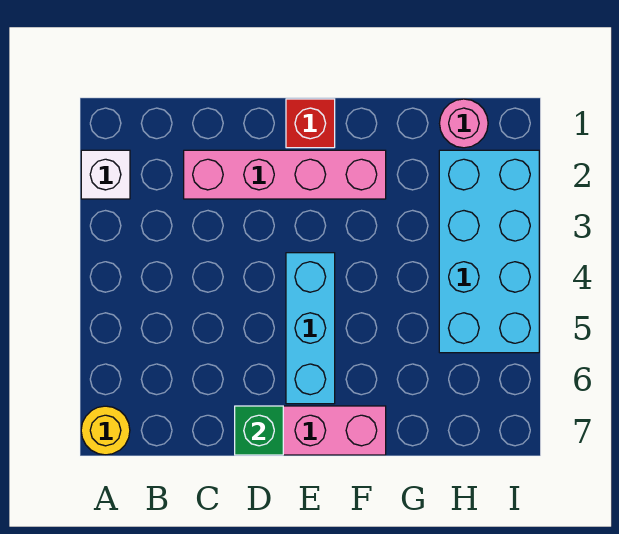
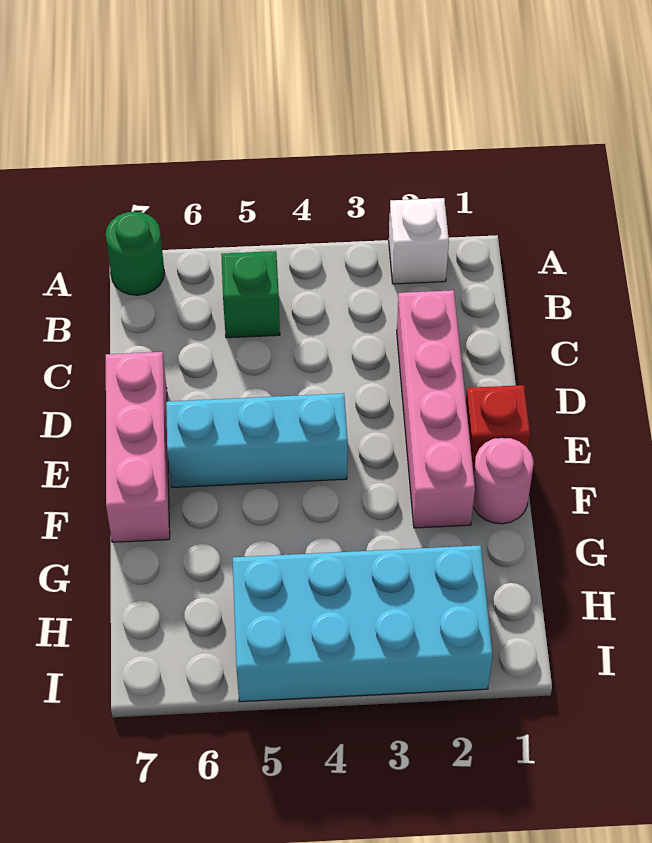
yellow 1x1 round brick [81,406,130,455] -> green 1x1 round brick [106,212,164,295]
green 1x1 brick [235,406,283,455] -> green 1x1 brick moved to [221,251,280,338]
pink 1x1 round brick [440,99,488,148] -> pink 1x1 round brick moved to [473,437,533,524]

